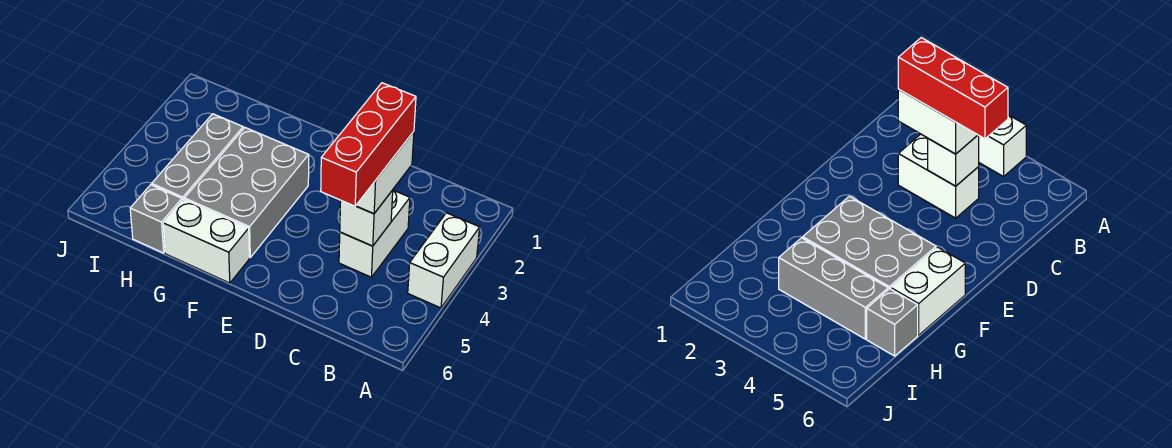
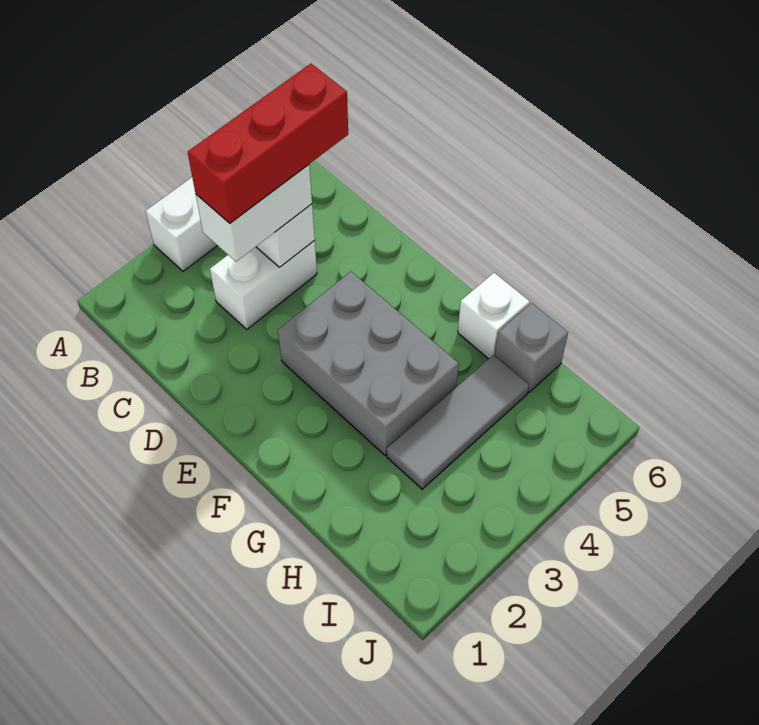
grey 2x3 brick [184,128,309,257] -> grey 2x3 brick turned to [278,272,459,455]
white 1x2 brick [163,199,249,283] -> white 1x1 brick [458,273,530,359]
grey 1x3 brick [152,114,243,200] -> grey 1x3 tile [387,355,529,489]

